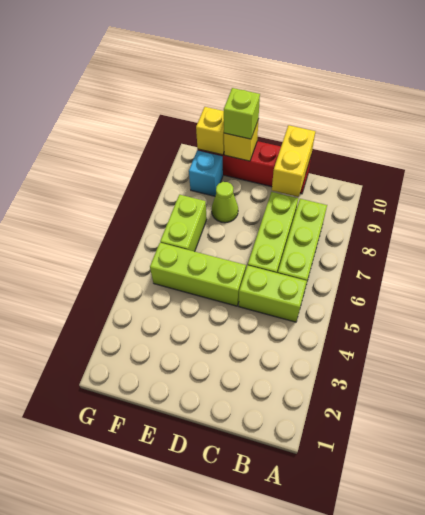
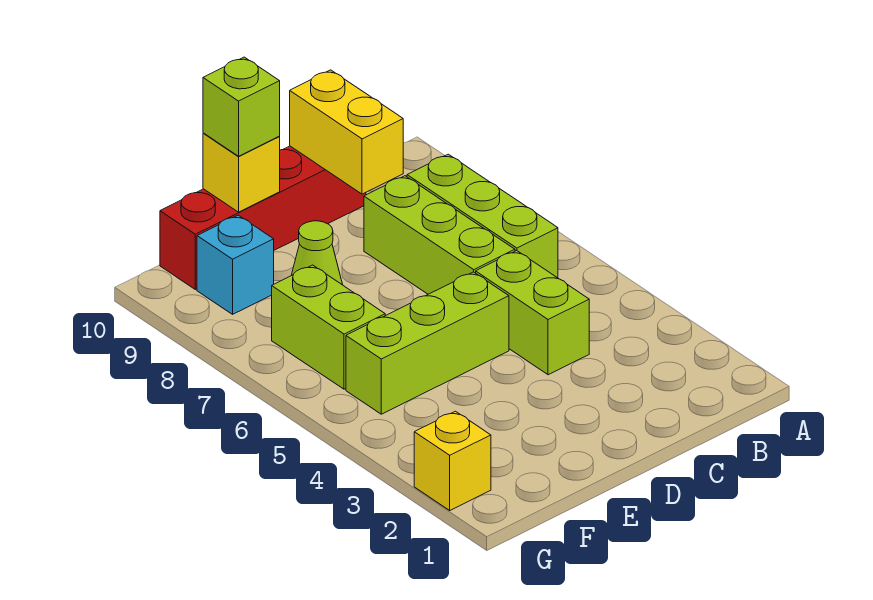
lime 1x2 brick [239,265,307,322] -> lime 1x2 brick turned to [476,251,589,375]
yellow 1x1 brick [196,107,224,155] -> yellow 1x1 brick moved to [414,411,491,510]

